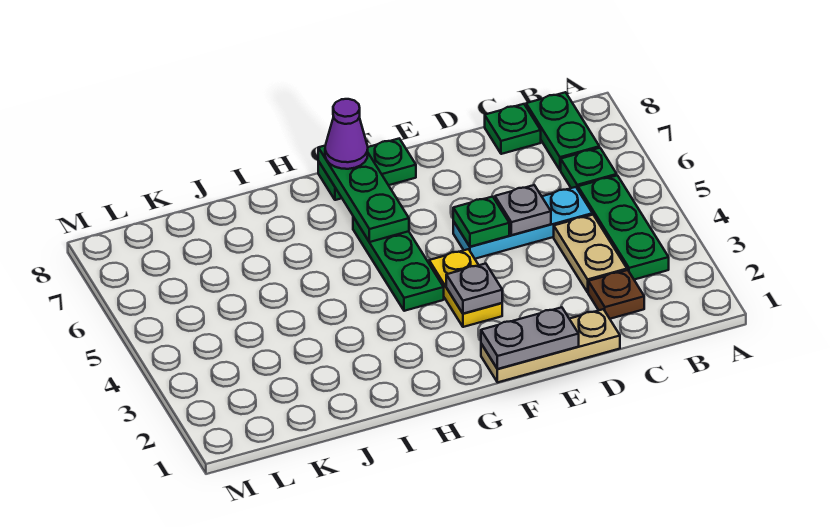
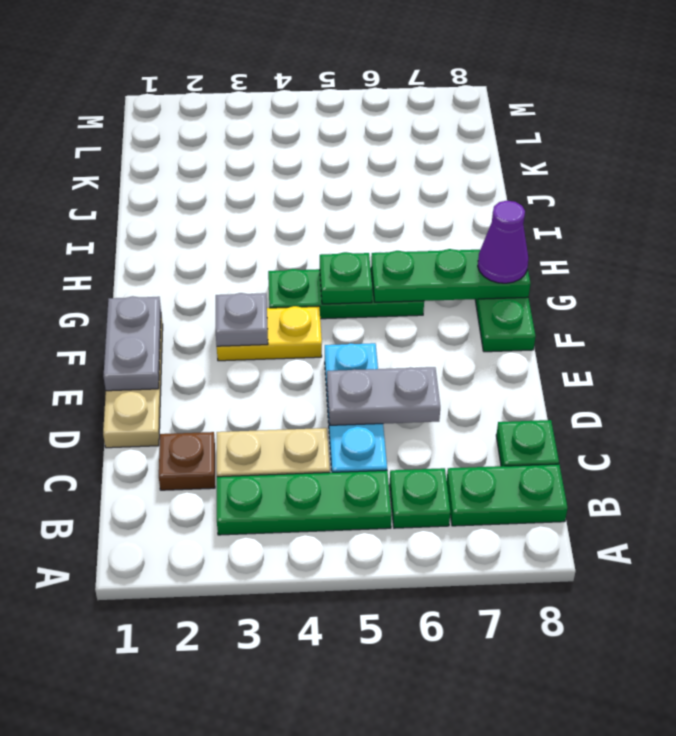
grey 1x1 plate [495,185,551,235] -> grey 1x2 plate [327,367,440,425]
green 1x1 plate [453,196,509,247] -> green 1x1 plate moved to [320,252,372,304]

